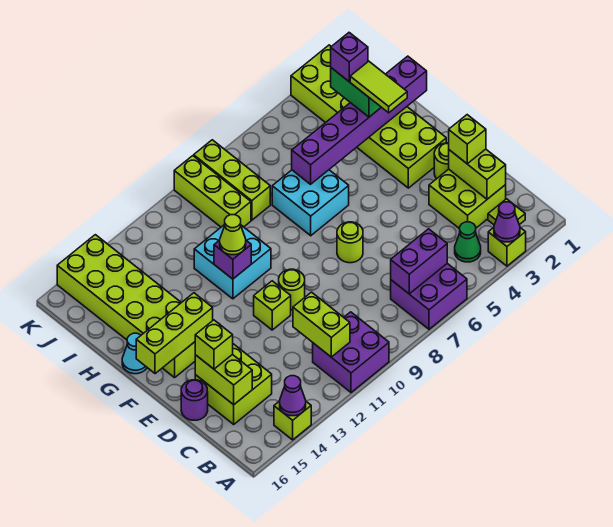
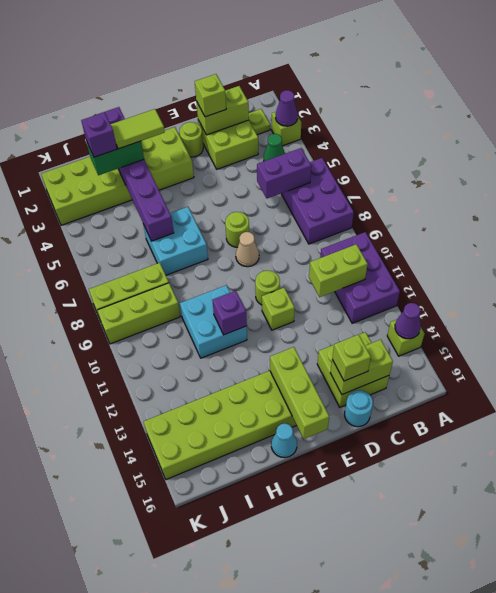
purple 2x2 brick [391,264,467,329] -> purple 2x3 brick [281,158,354,244]
purple 2x2 brick [313,312,389,392] -> purple 2x3 brick [320,232,400,323]
purple 1x2 brick [391,229,447,294] -> purple 1x2 brick turned to [257,148,311,199]
purple 1x1 round brick [181,380,208,420] -> cyan 1x1 round brick [345,390,373,427]
none -> tan 1x1 cone [236,232,259,267]
lime 1x1 cone [220,215,246,255] -> none

